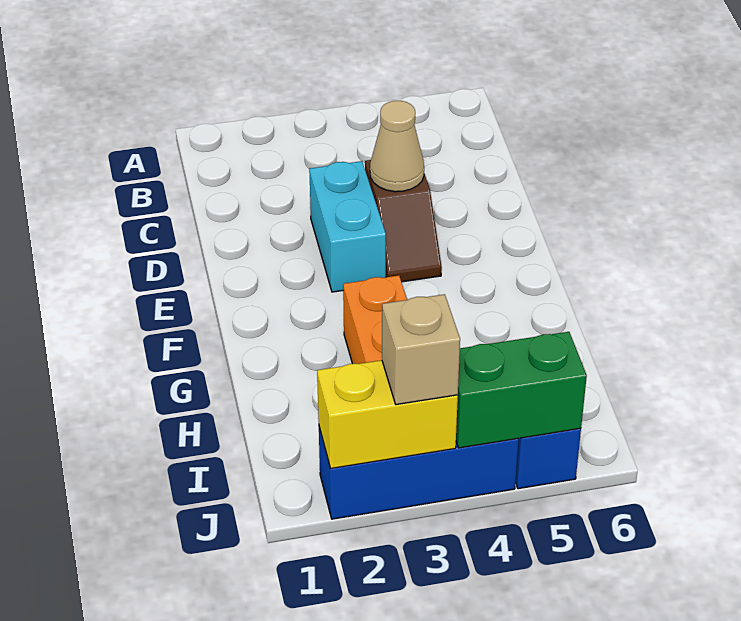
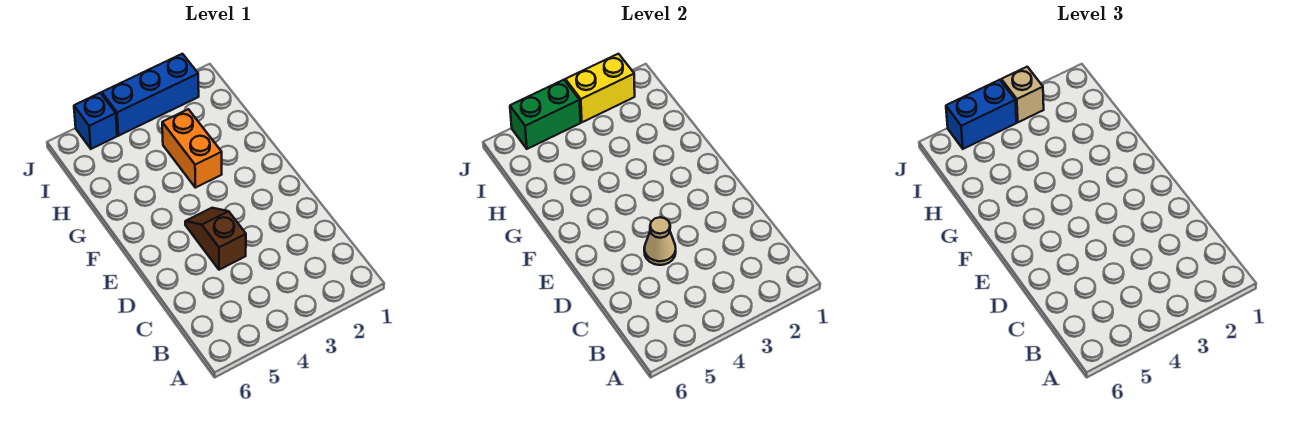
cyan 1x2 brick [309,161,386,292] -> none
none -> blue 1x2 brick [946,80,1016,149]

